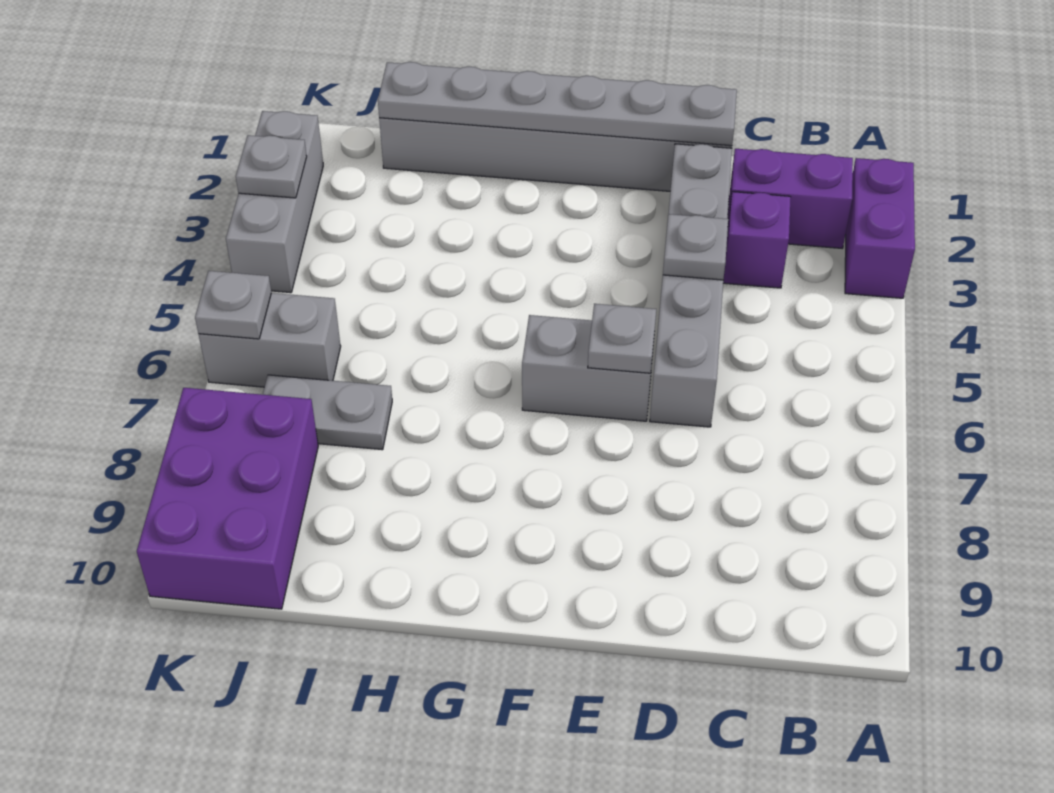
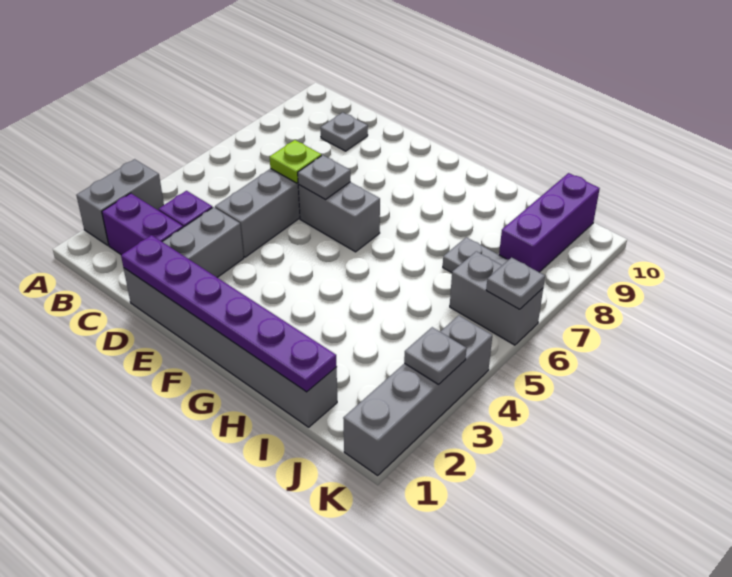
purple 1x2 brick [845,158,915,298] -> grey 1x2 brick [76,159,164,245]
grey 1x6 plate [378,62,737,146] -> purple 1x6 plate [121,235,337,392]
grey 1x1 plate [663,214,728,280] -> grey 1x1 plate moved to [321,112,368,151]
none -> lime 1x1 plate [270,140,321,183]
purple 2x3 brick [137,388,318,609] -> purple 1x3 brick [499,173,600,272]
grey 1x3 brick [226,111,323,293] -> grey 1x4 brick [343,315,492,475]

